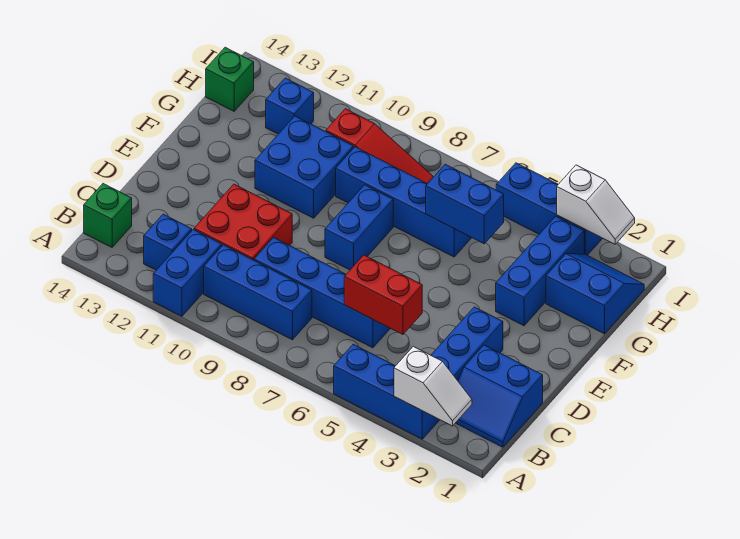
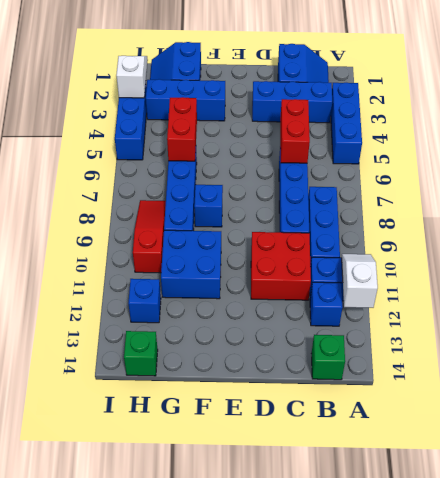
white 1x2 slope [394,346,472,426] -> white 1x2 slope moved to [342,254,378,308]
blue 1x2 brick [325,185,393,270] -> blue 1x1 brick [194,185,223,227]
blue 1x2 brick [426,164,504,244] -> red 1x2 brick [167,97,197,161]

